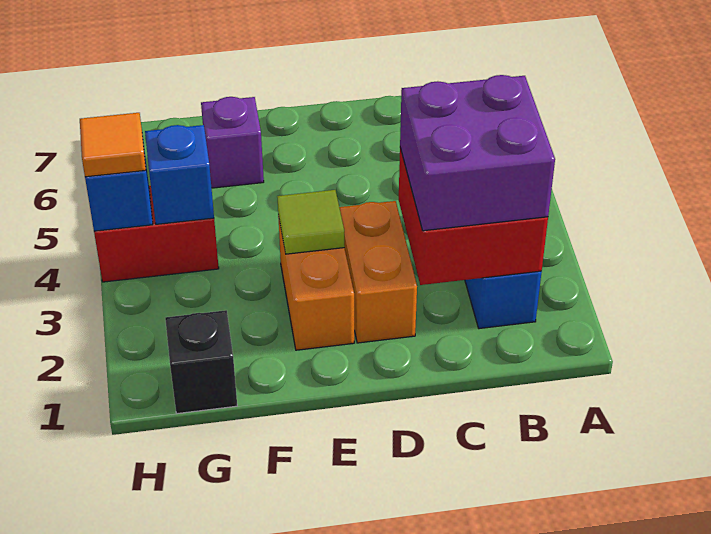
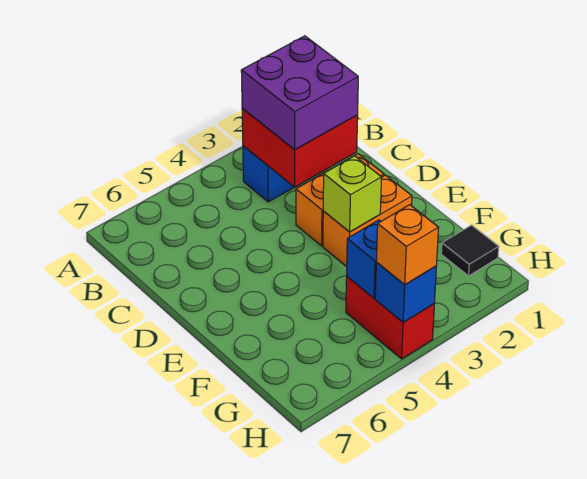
lime 1x1 tile [277,190,345,254] -> lime 1x1 brick [323,156,382,232]
purple 1x1 brick [201,97,264,188] -> none
black 1x1 brick [165,310,237,414] -> black 1x1 tile [441,225,499,276]
orange 1x1 tile [80,113,146,177] -> orange 1x1 brick [376,205,439,285]

